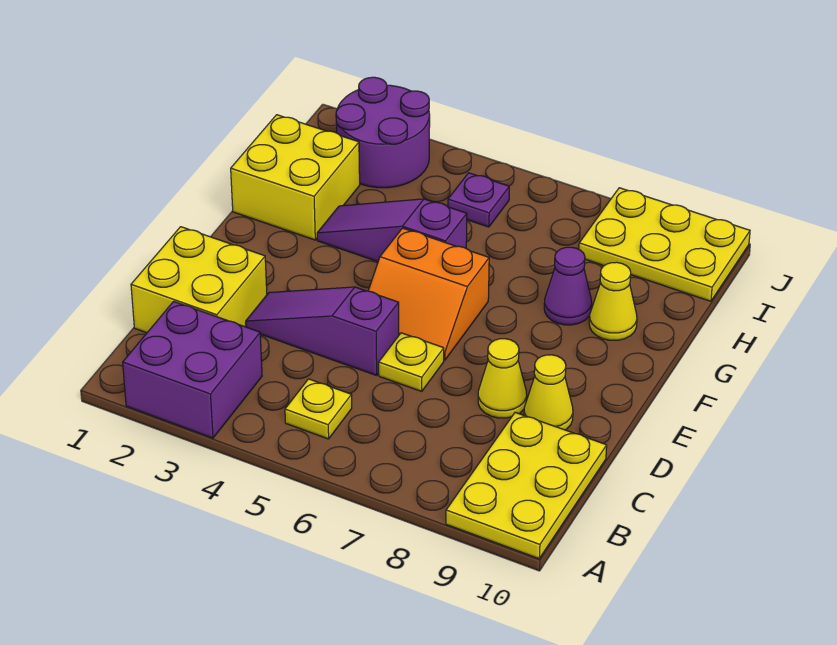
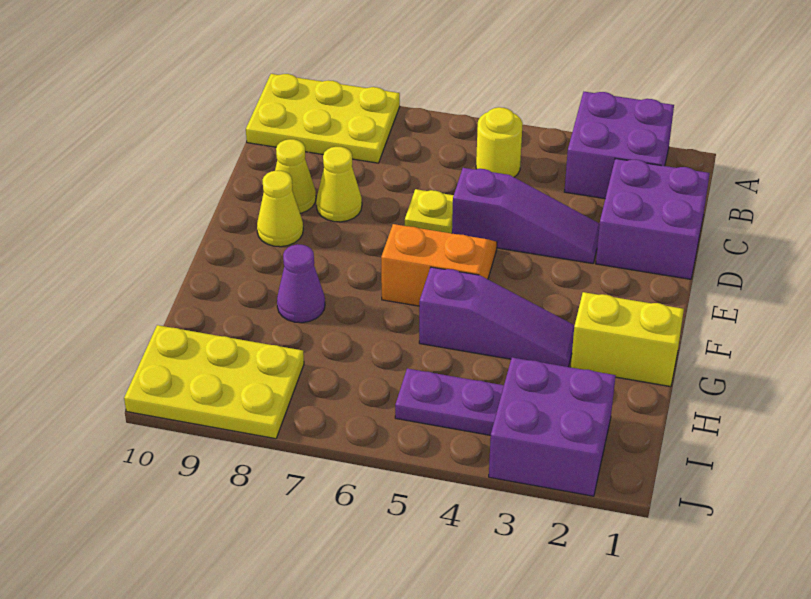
yellow 2x3 plate [446,412,607,559] -> yellow 2x3 plate turned to [246,74,400,163]
yellow 1x1 plate [285,379,352,439] -> yellow 1x1 round brick [476,107,523,177]
yellow 2x2 brick [131,227,267,333] -> purple 2x2 brick [596,159,710,279]
yellow 2x2 brick [231,115,360,240] -> yellow 1x2 brick [571,292,684,387]
yellow 1x1 cone [589,262,637,340] -> yellow 1x1 cone moved to [257,171,303,247]
purple 2x2 round brick [336,77,430,188] -> purple 2x2 brick [489,358,616,496]
purple 1x1 plate [448,173,509,227] -> purple 1x2 plate [395,369,504,435]

